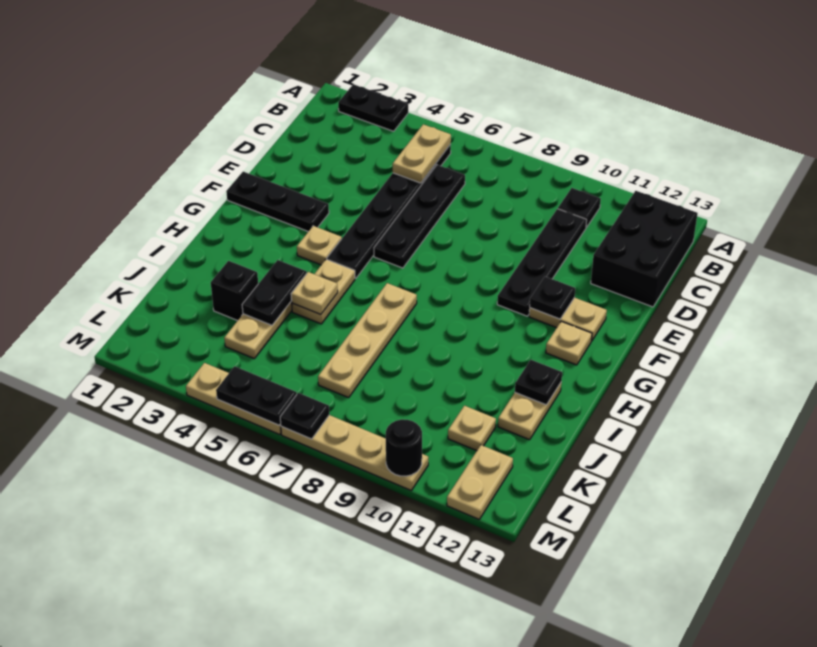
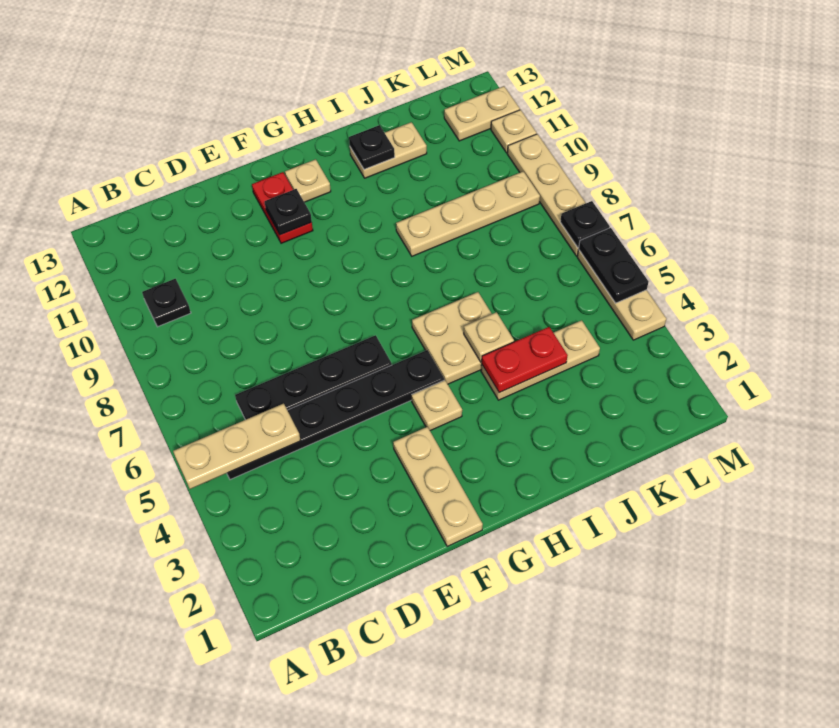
black 1x2 plate [338,84,408,131] -> none
tan 1x2 plate [393,124,451,183] -> tan 1x3 plate [173,403,301,489]
black 2x3 brick [591,191,698,307] -> none
black 1x4 plate [497,209,587,316] -> none
black 1x3 plate [226,172,329,232] -> tan 1x3 plate [393,427,483,546]
tan 1x2 plate [529,298,607,341] -> red 1x2 plate [252,172,313,243]
tan 1x2 plate [292,259,355,324] -> tan 2x2 plate [412,292,492,384]
tan 1x4 plate [318,283,417,398] -> tan 1x4 plate moved to [396,171,540,256]
black 1x2 plate [242,260,307,325] -> red 1x2 plate [482,327,568,393]
black 1x1 brick [211,261,258,321] -> none
tan 1x1 plate [448,406,496,451] -> tan 1x1 plate moved to [491,110,537,153]
black 1x1 round brick [386,419,422,476] -> none

